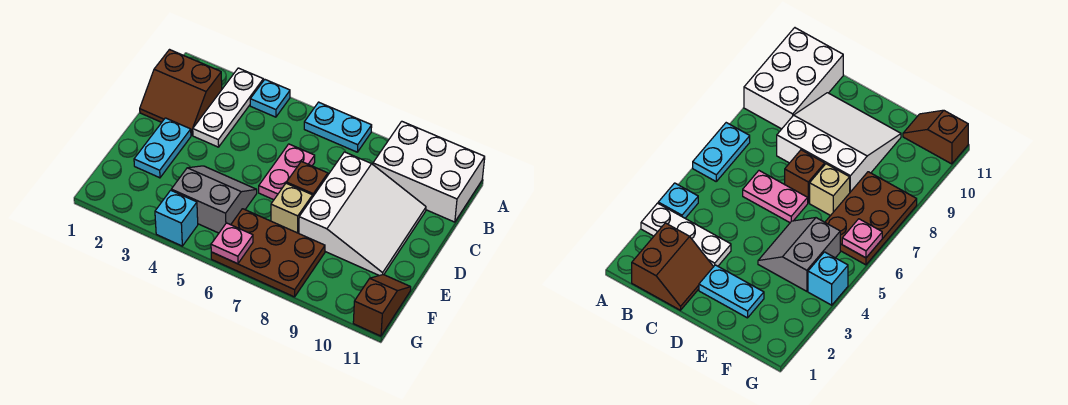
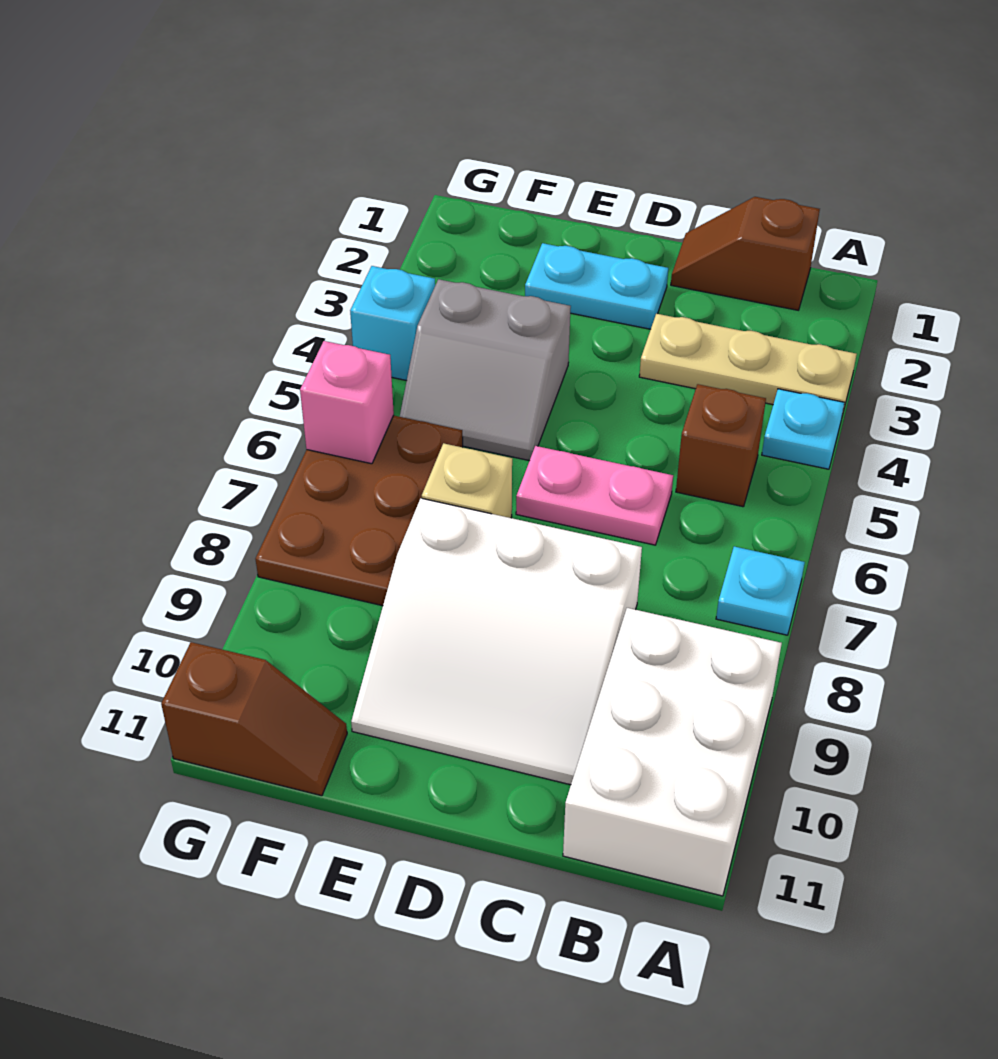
white 1x3 plate [193,68,263,147] -> tan 1x3 plate [639,314,857,411]
cyan 1x2 plate [304,102,372,152] -> cyan 1x1 plate [716,547,805,635]
brown 2x2 slope [140,50,222,135] -> brown 1x2 slope [671,197,820,310]
brown 1x1 brick [287,161,328,196] -> brown 1x1 brick moved to [676,384,766,507]
grey 2x2 slope [171,166,257,233] -> grey 2x2 slope turned to [400,279,571,461]
pink 1x1 plate [211,223,253,264] -> pink 1x1 brick [300,341,394,464]

